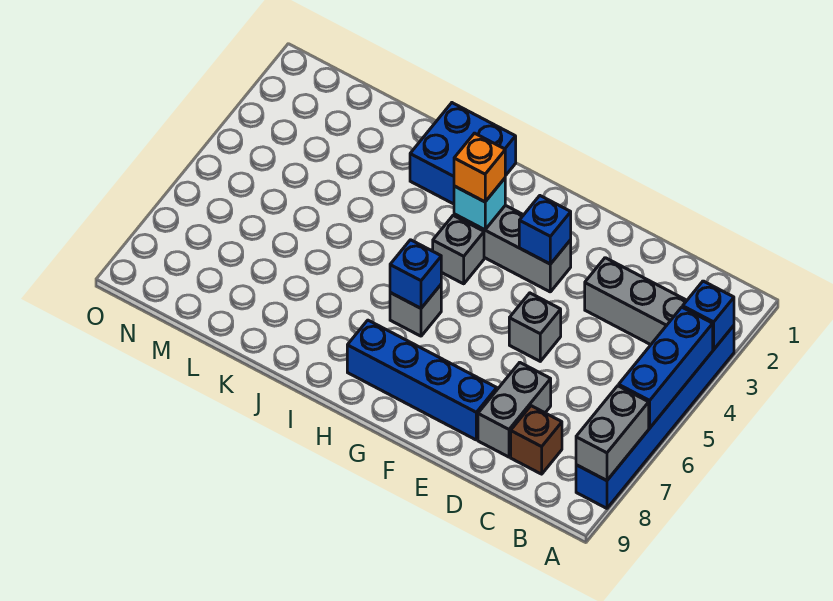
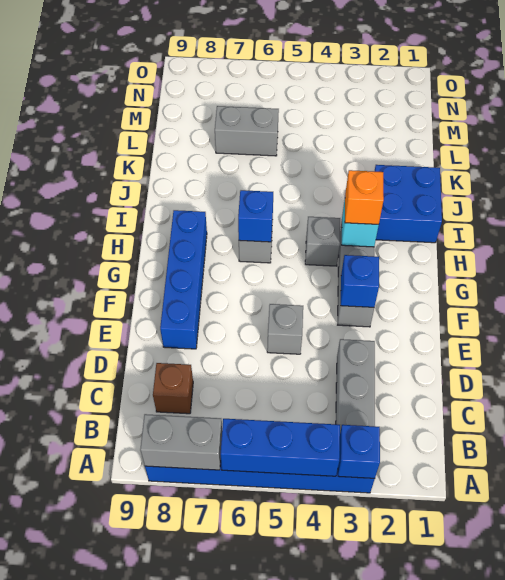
grey 1x2 brick [478,362,551,457] -> grey 1x2 brick moved to [215,106,279,156]

